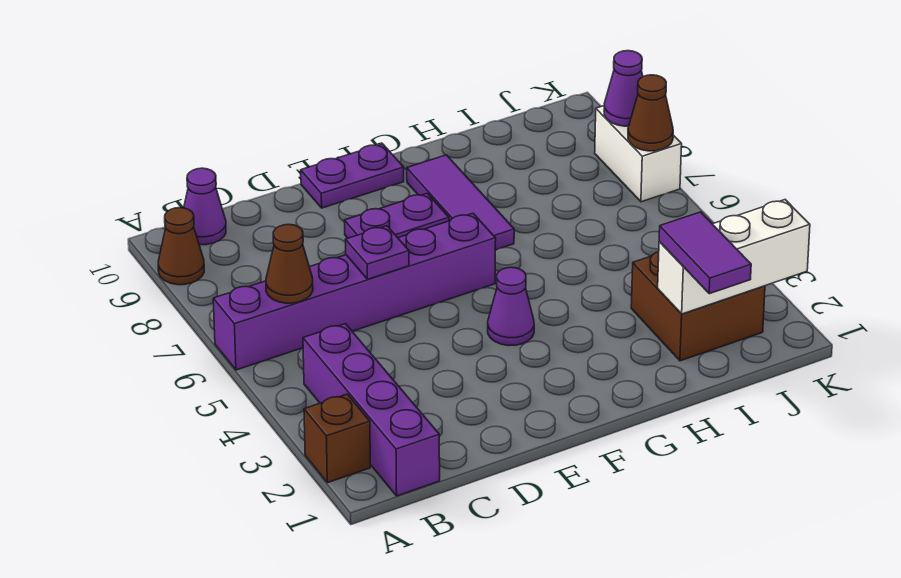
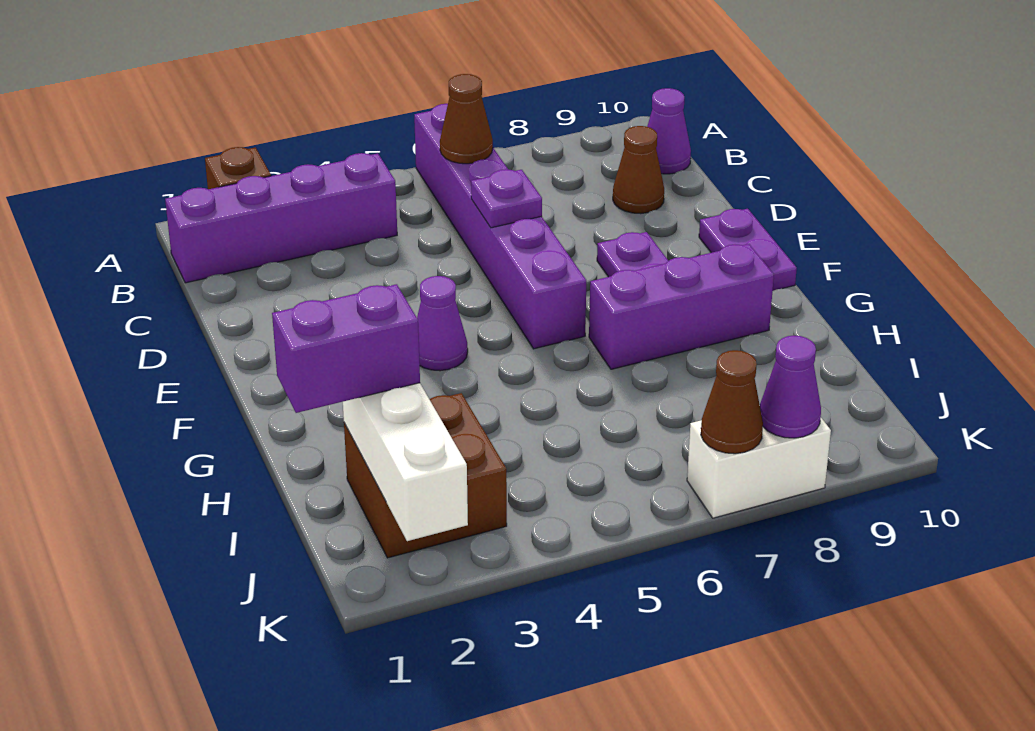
brown 1x1 cone [158,208,204,285] -> brown 1x1 cone moved to [613,126,664,214]
purple 1x3 tile [407,155,514,250] -> purple 1x3 brick [589,244,774,369]
purple 1x2 tile [659,212,751,294] -> purple 1x2 brick [272,284,420,413]

